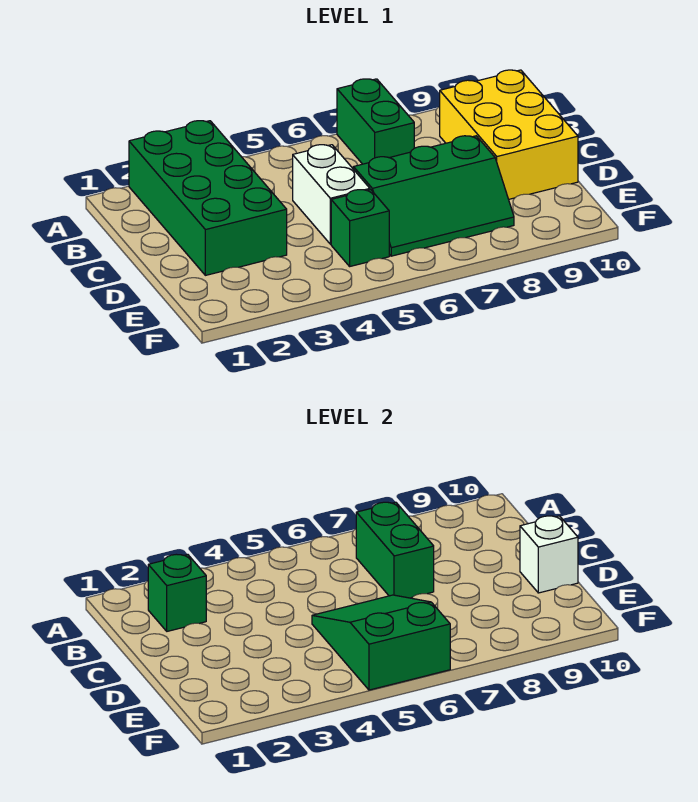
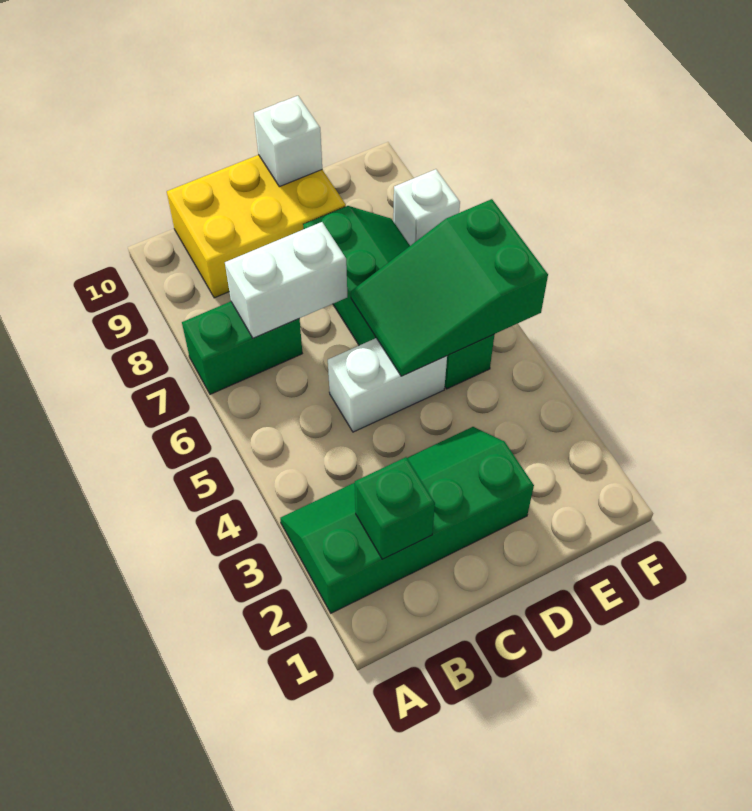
green 2x4 brick [129,121,287,275] -> green 2x4 slope [280,427,534,613]
green 1x2 brick [356,502,434,598] -> white 1x2 brick [225,222,347,338]
none -> white 1x1 brick [393,169,460,246]

